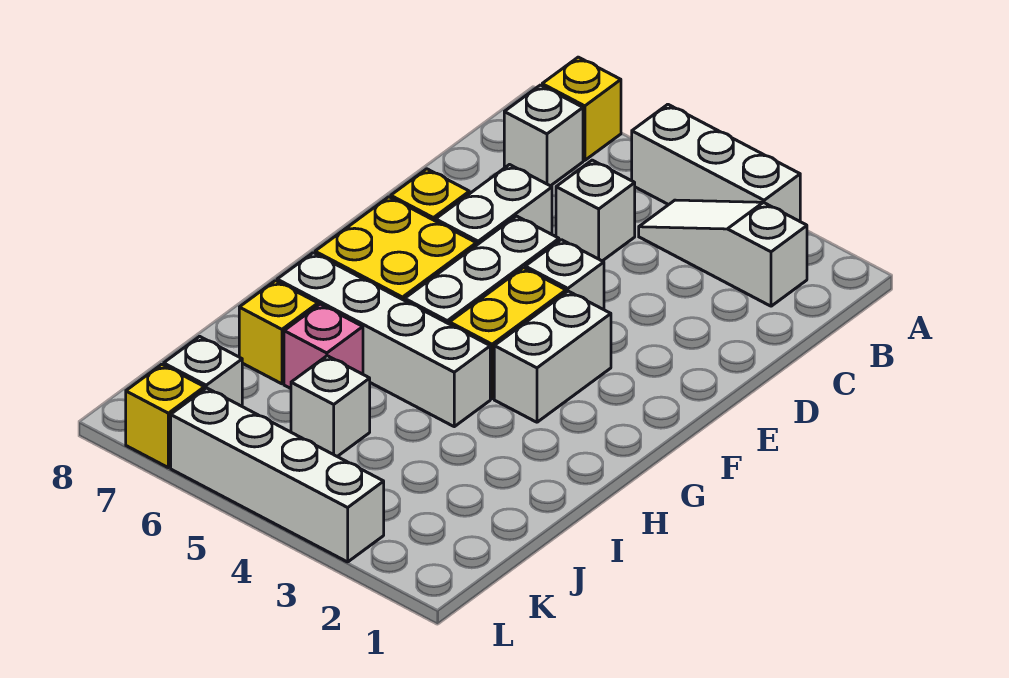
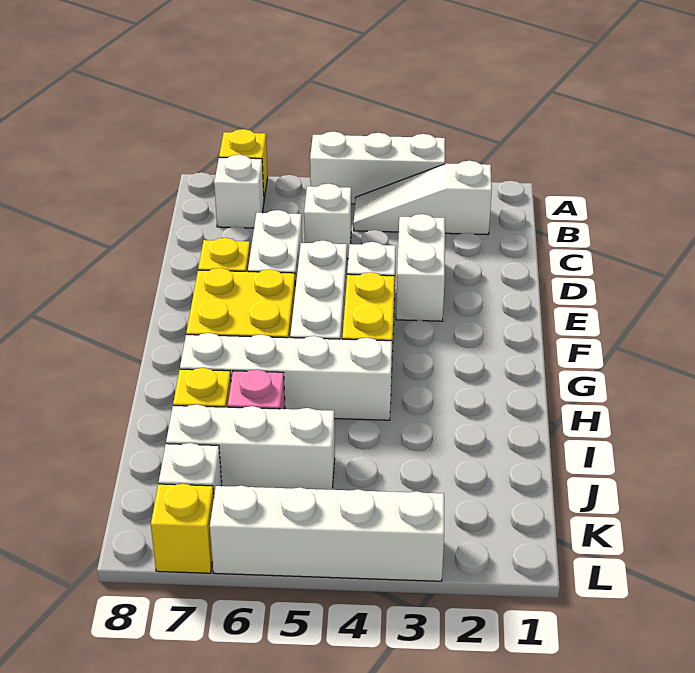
white 1x2 brick [494,291,611,422] -> white 1x2 brick moved to [396,214,445,321]
white 1x1 brick [291,356,370,456] -> white 1x3 brick [166,404,335,490]

